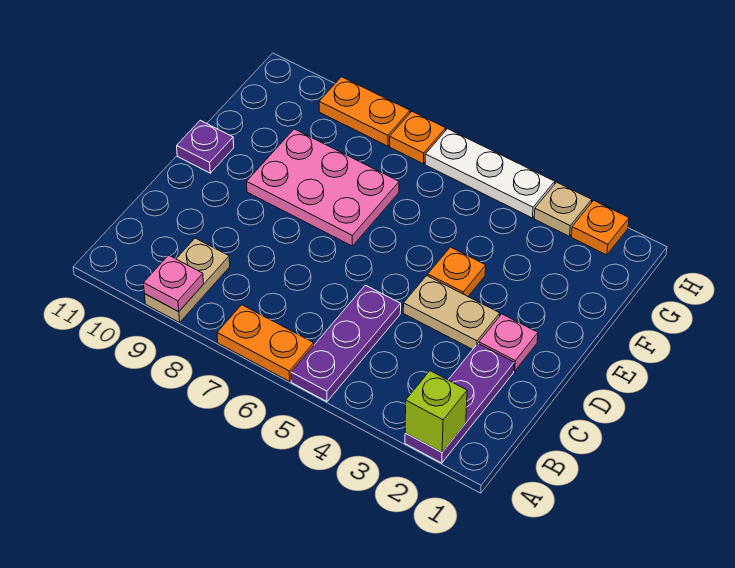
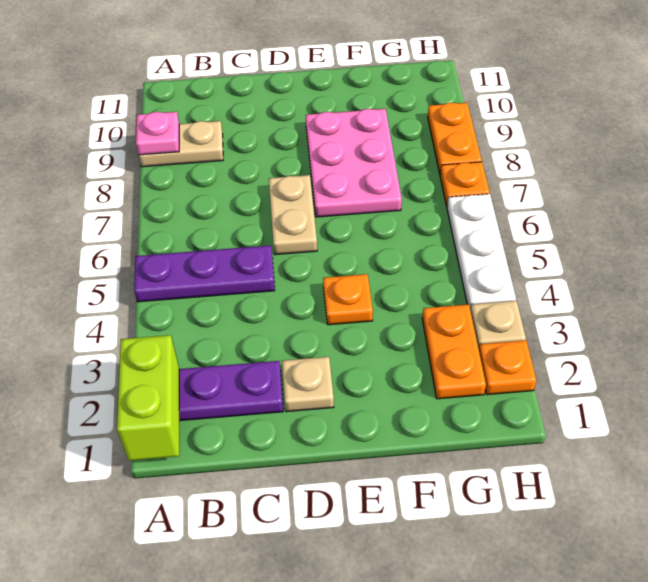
lime 1x1 brick [405,371,467,452] -> lime 1x2 brick [117,335,179,461]
orange 1x2 plate [217,305,314,381] -> orange 1x2 plate moved to [422,304,486,399]
pink 1x1 plate [479,314,538,371] -> tan 1x1 plate [282,357,334,412]
tan 1x2 plate [403,276,500,349] -> tan 1x2 plate moved to [269,175,317,255]
purple 1x1 plate [177,120,234,173] -> none

